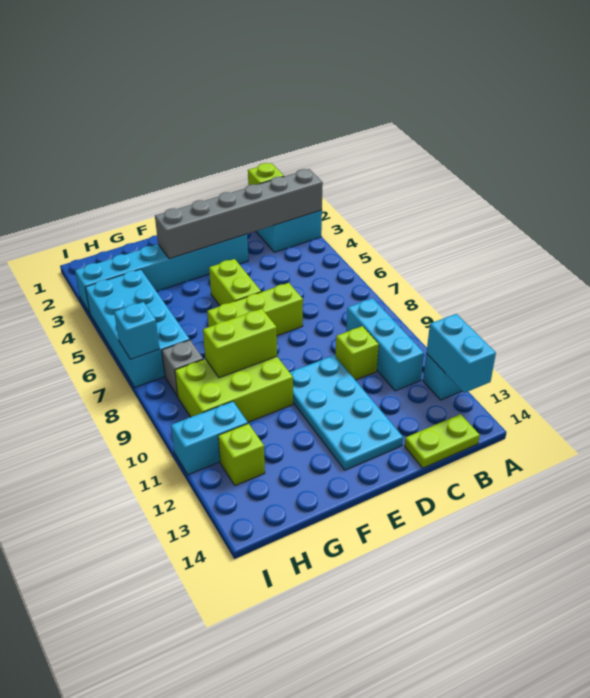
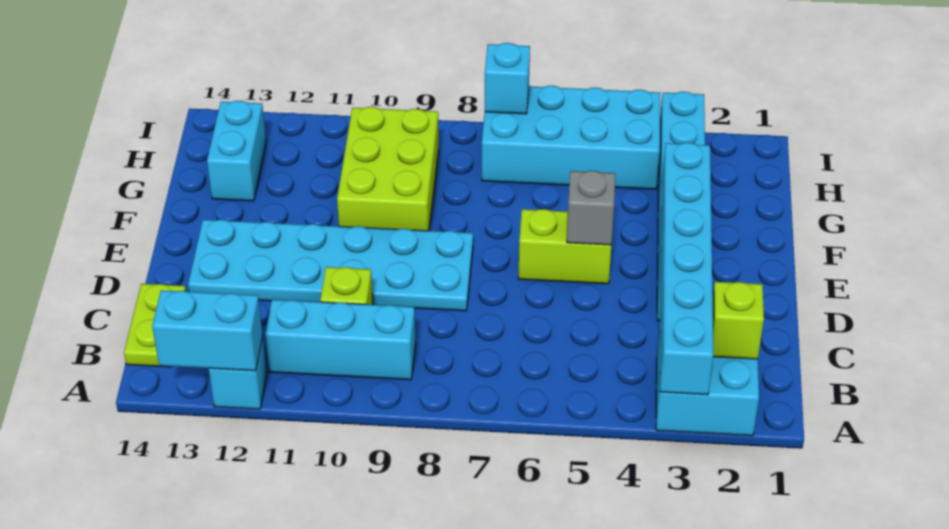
grey 1x6 brick [155,169,323,259] -> cyan 1x6 brick [660,143,713,395]
lime 1x3 brick [207,283,303,336] -> none
cyan 2x4 plate [290,355,403,470] -> cyan 2x6 plate [188,220,473,311]
lime 1x2 brick [203,309,277,378] -> none
grey 1x1 brick [162,340,203,397] -> grey 1x1 brick moved to [567,171,615,245]
cyan 1x2 brick [171,401,248,475] -> cyan 1x2 brick moved to [207,101,266,201]
lime 1x1 brick [218,423,265,486] -> none

